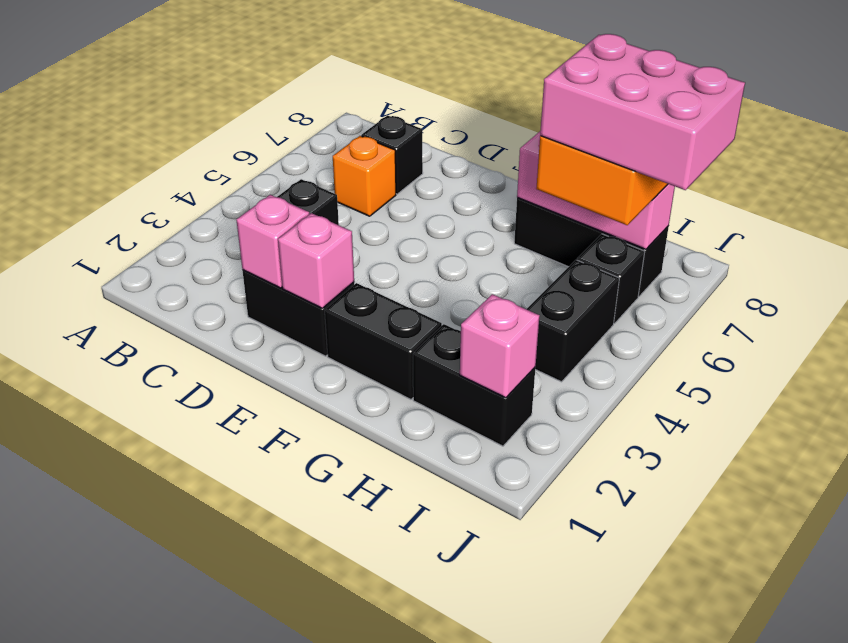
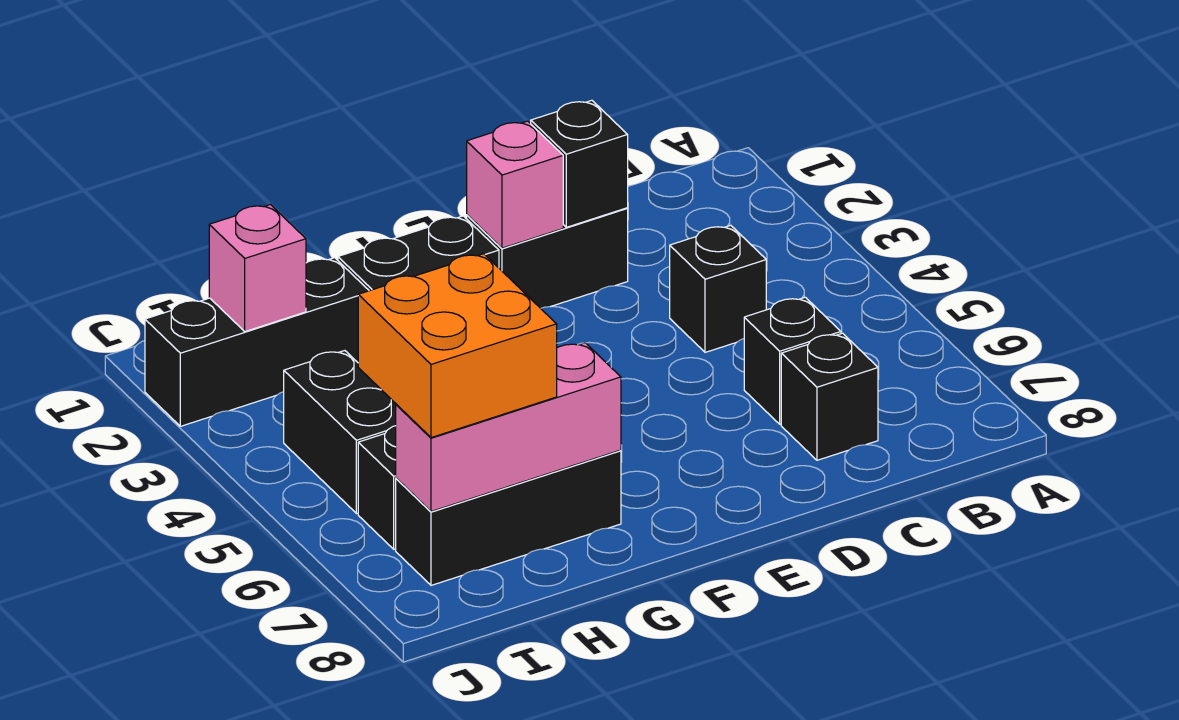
orange 1x1 brick [333,136,396,216] -> black 1x1 brick [744,297,841,424]
pink 1x1 brick [236,195,309,288] -> black 1x1 brick [531,100,628,227]
black 1x2 brick [413,324,535,446] -> black 1x3 brick [145,258,369,426]
pink 2x3 brick [540,34,745,190] -> none

